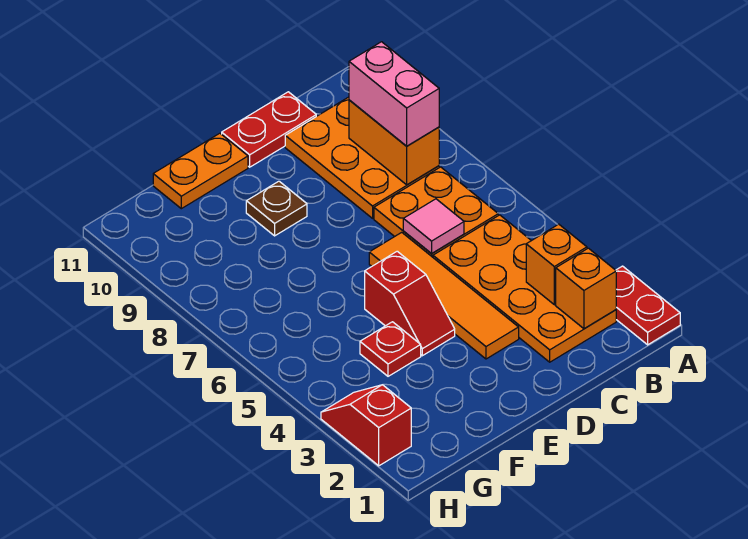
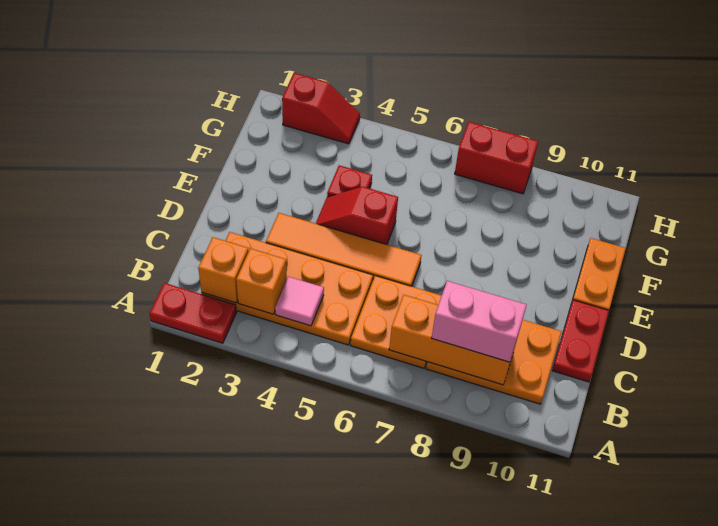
orange 1x2 brick [349,100,439,185] -> orange 1x3 brick [389,295,516,385]
pink 1x1 tile [403,199,464,254] -> pink 1x1 tile moved to [275,277,324,326]
brown 1x1 plate [246,181,307,236] -> none
none -> red 1x2 brick [455,122,538,194]

